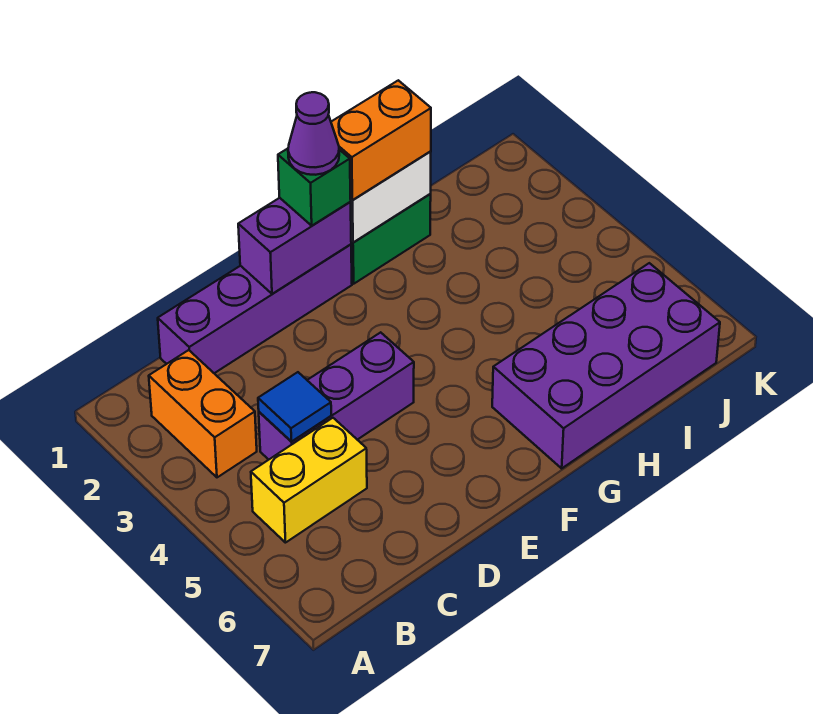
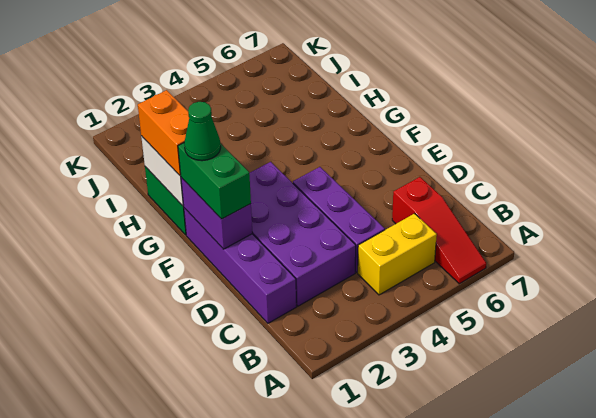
none -> red 1x3 slope [392,177,486,284]
orange 1x2 brick [149,350,257,477] -> none
yellow 1x2 brick [251,418,367,543] -> yellow 1x2 brick turned to [358,214,437,295]
blue 1x1 tile [258,372,331,442] -> none
green 1x1 brick [278,149,351,226] -> green 1x2 brick [178,143,251,219]
purple 1x1 cone [288,92,339,175] -> green 1x1 cone [184,102,221,161]
purple 2x4 brick [492,263,720,468] -> purple 2x4 brick moved to [249,162,356,306]

